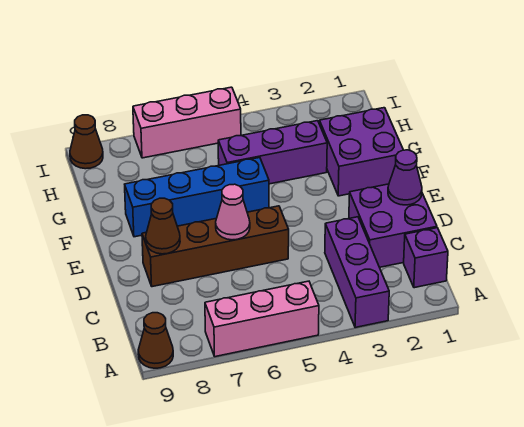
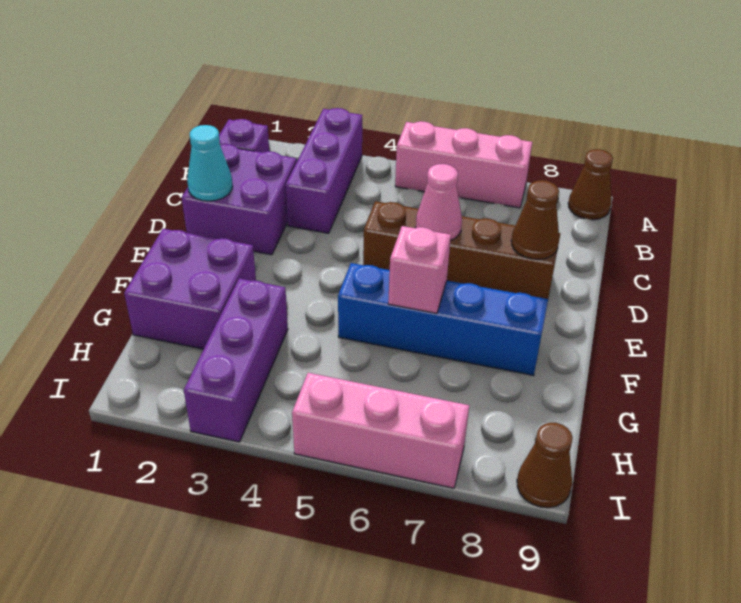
purple 1x1 cone [388,150,422,205] -> cyan 1x1 cone [187,125,233,201]
none -> pink 1x1 brick [388,226,451,313]
purple 1x3 brick [218,121,327,184] -> purple 1x3 brick turned to [184,279,288,442]

